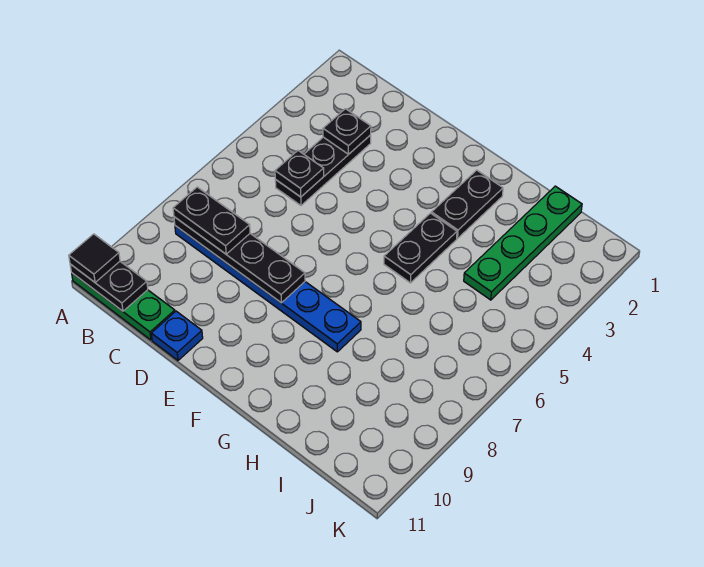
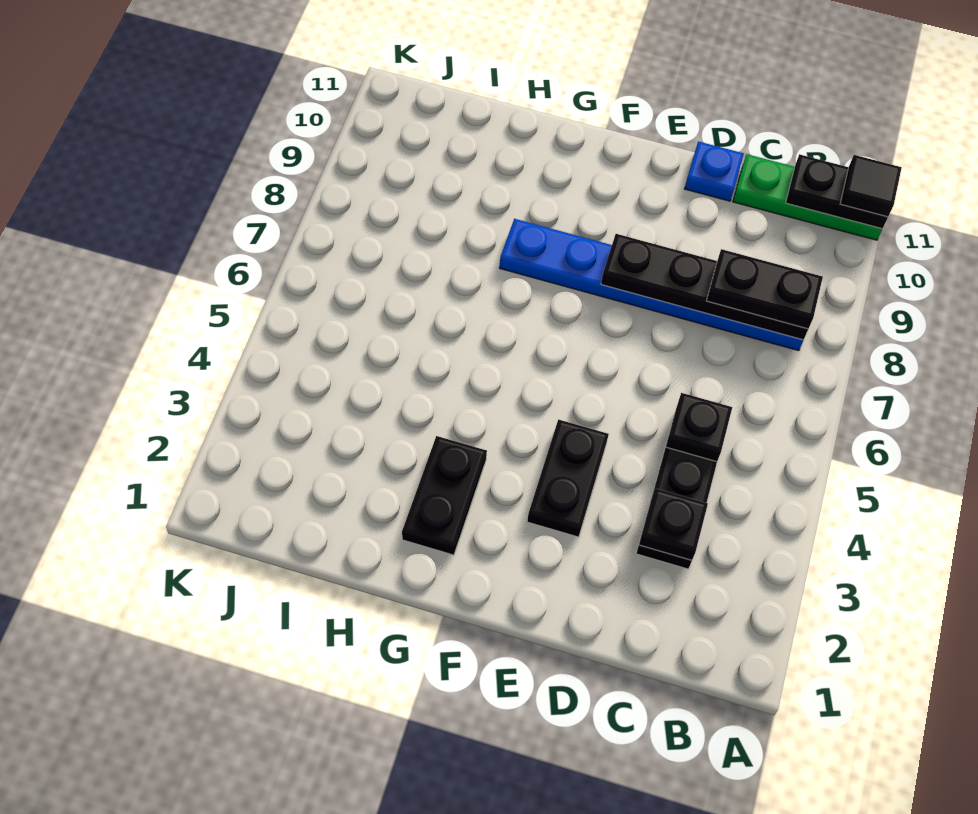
black 1x2 plate [384,213,457,283] -> black 1x2 plate moved to [527,419,609,537]
green 1x4 plate [464,186,582,300] -> none

